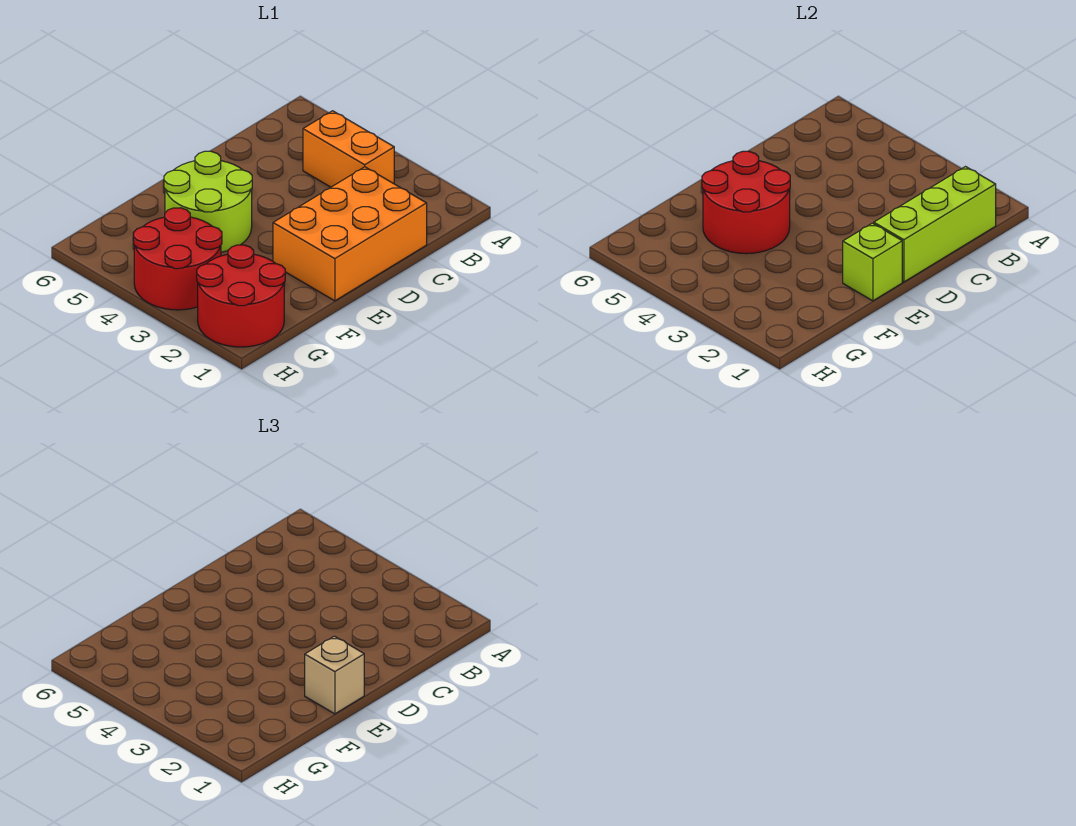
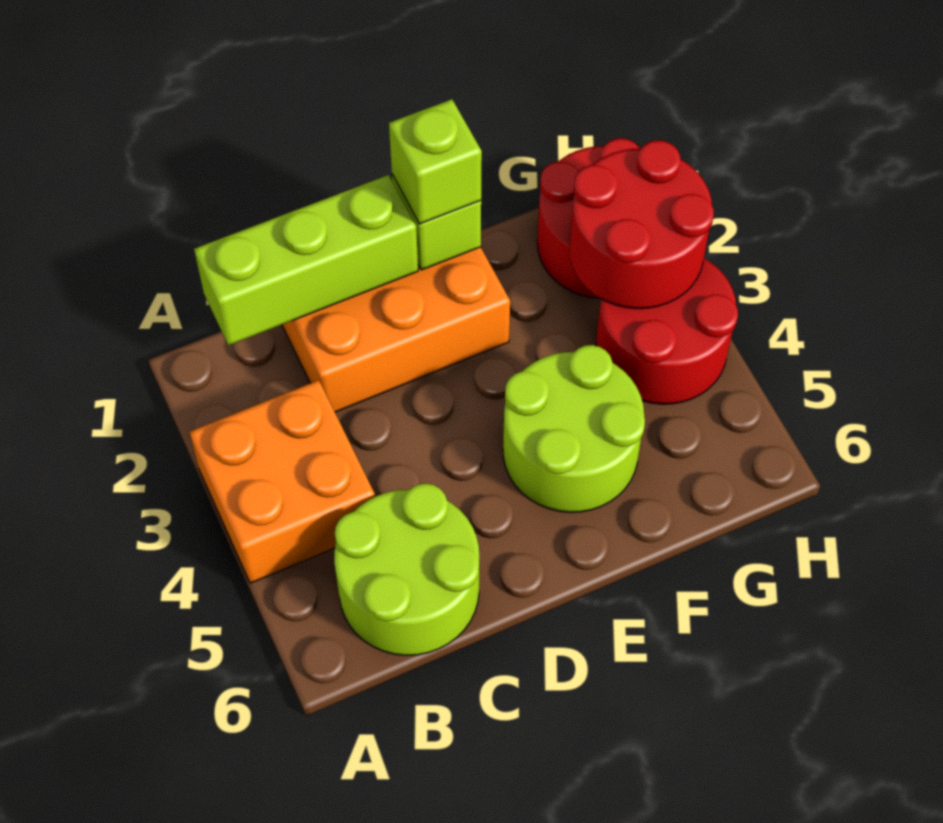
orange 1x2 brick [303,111,394,187] -> orange 2x2 brick [189,380,375,583]
none -> lime 2x2 round brick [334,484,479,655]
tan 1x1 brick [305,636,364,714] -> lime 1x1 brick [389,99,482,224]
red 2x2 round brick [702,151,790,254] -> red 2x2 round brick moved to [570,140,714,309]

